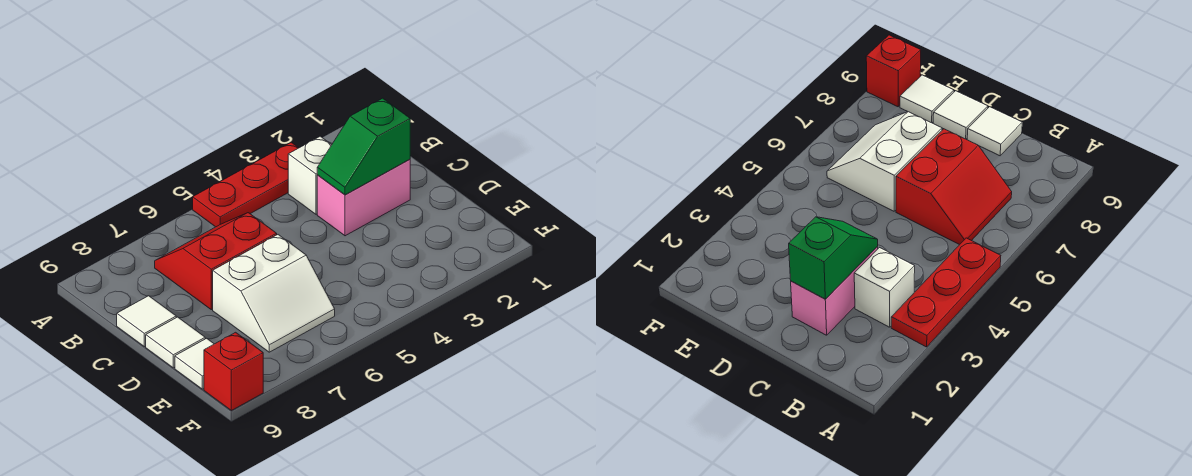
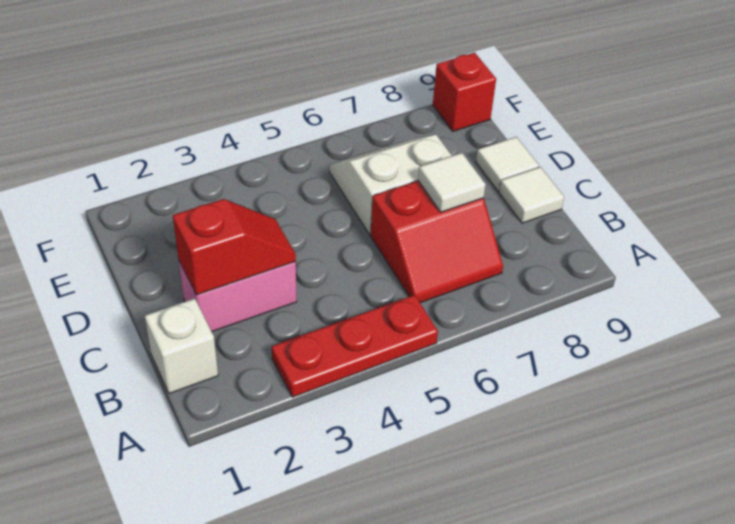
white 1x1 brick [288,136,332,214] -> white 1x1 brick moved to [145,298,218,394]
green 1x2 slope [317,98,410,195] -> red 1x2 slope [173,199,296,295]
white 1x1 tile [175,338,214,389] -> white 1x1 tile moved to [418,153,486,212]

